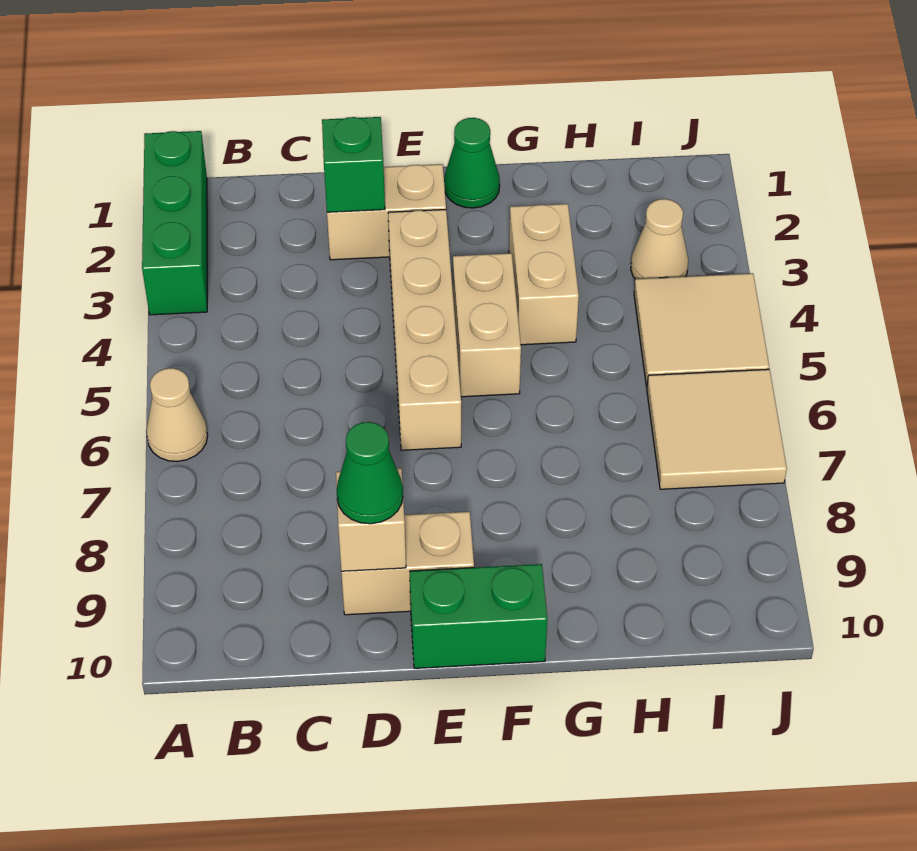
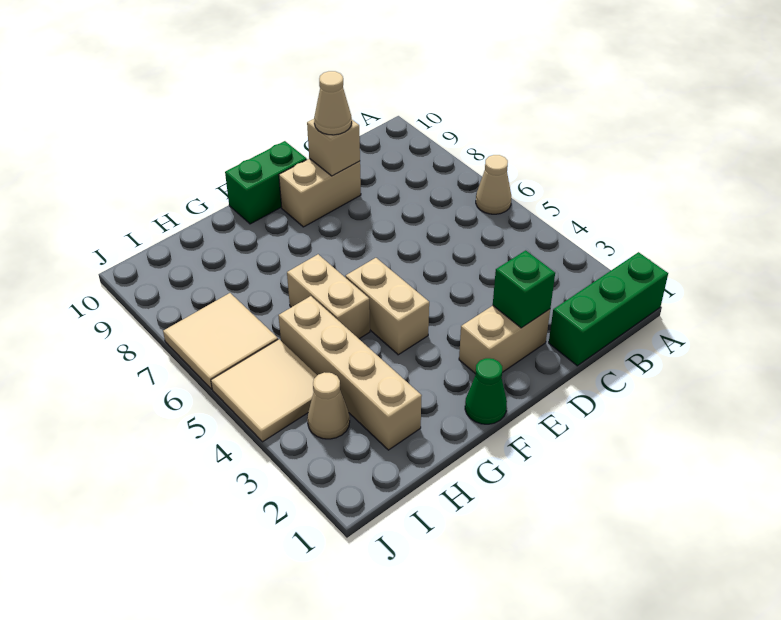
green 1x3 brick [142,131,207,315] -> green 1x3 brick turned to [549,252,668,366]
green 1x1 cone [337,422,403,524] -> tan 1x1 cone [314,71,352,135]
tan 1x4 brick [388,210,461,450] -> tan 1x4 brick moved to [278,296,422,450]
tan 1x2 brick [509,204,579,345] -> tan 1x2 brick moved to [287,254,370,339]

